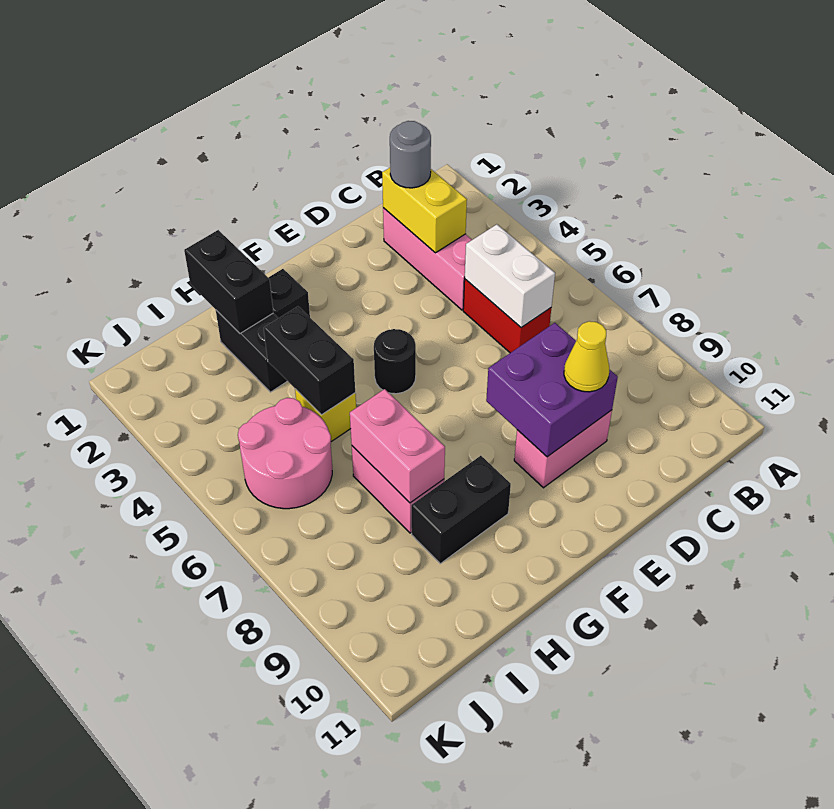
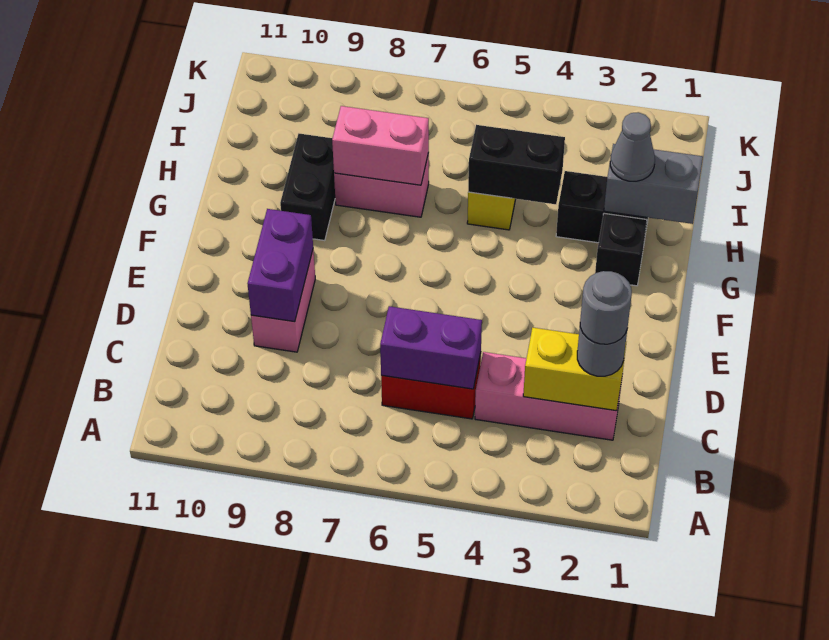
none -> grey 1x1 round brick [580,271,632,344]
white 1x2 brick [465,224,555,328] -> purple 1x2 brick [380,306,482,389]
purple 2x2 brick [486,323,618,457] -> purple 1x2 brick [248,209,313,322]
yellow 1x1 cone [564,321,609,392] -> none
black 1x1 round brick [374,329,416,394] -> none
black 1x2 brick [184,230,273,333] -> grey 1x2 brick [604,144,703,224]
none -> grey 1x1 cone [610,112,655,181]
pink 2x2 round brick [238,398,332,509] -> none

